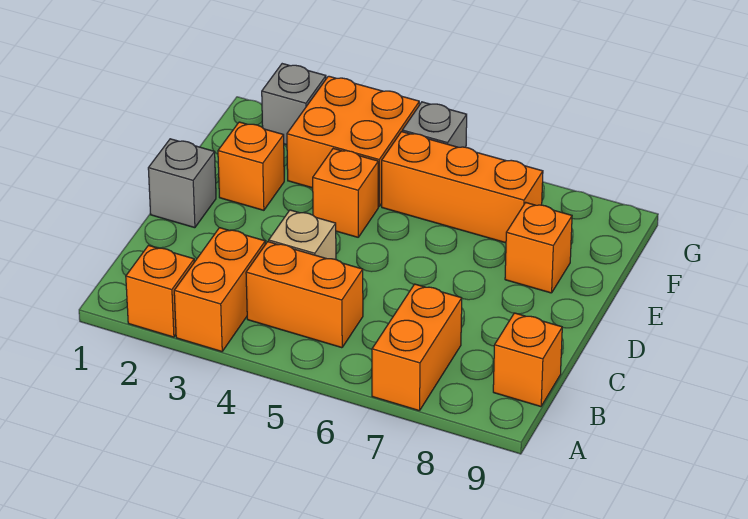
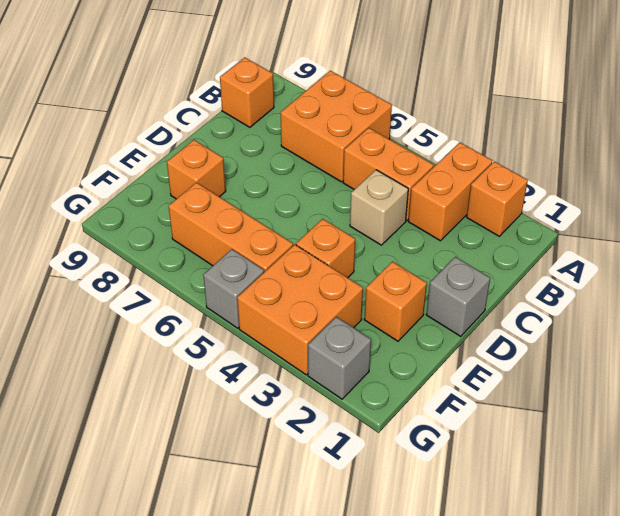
orange 1x2 brick [372,284,462,411] -> orange 2x2 brick [280,71,392,182]

